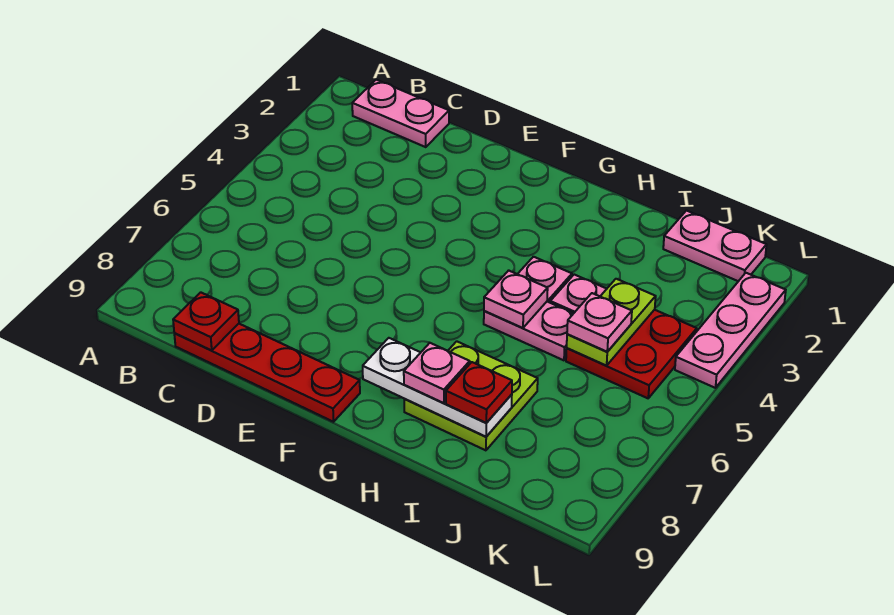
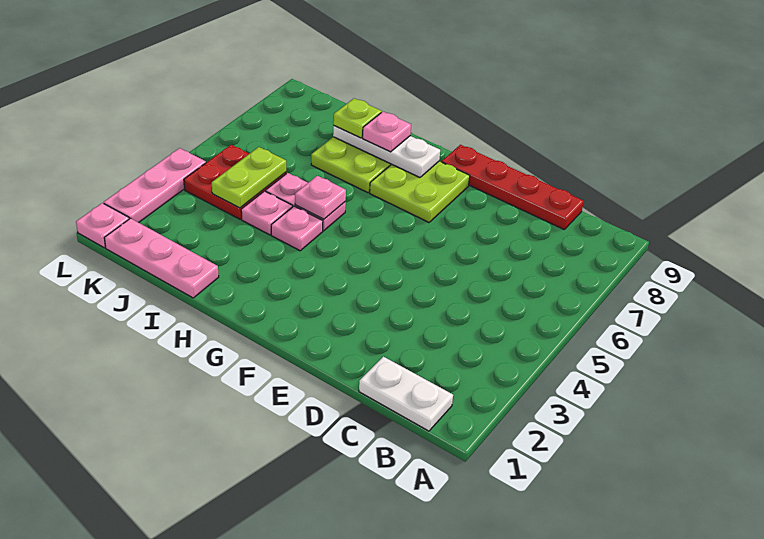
pink 1x2 plate [352,80,449,147] -> white 1x2 plate [359,357,453,431]
red 1x1 plate [173,292,239,351] -> none
none -> lime 2x2 plate [370,161,470,222]
red 1x1 plate [446,362,512,423] -> lime 1x1 plate [333,98,382,138]
pink 1x2 plate [663,211,766,281] -> pink 1x3 plate [104,218,219,298]
pink 1x1 plate [567,293,632,352] -> pink 1x1 plate moved to [76,203,129,248]

